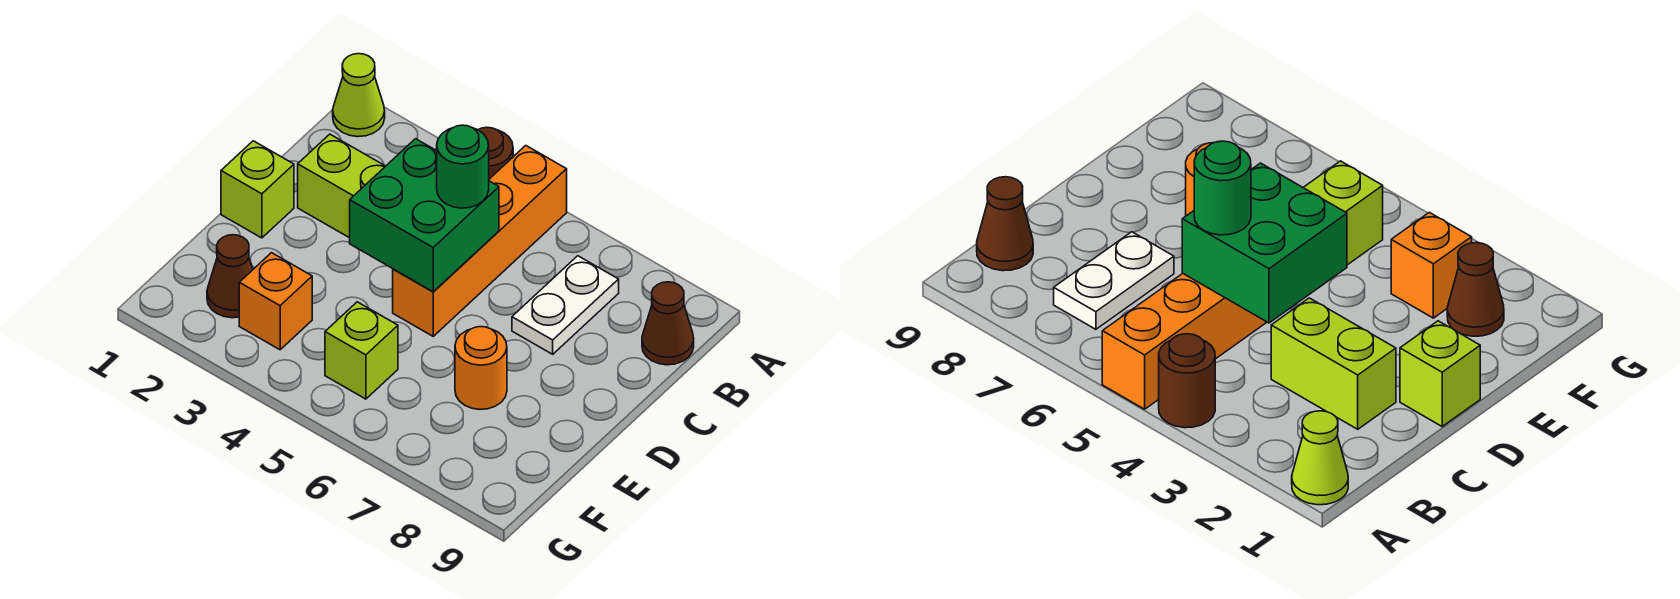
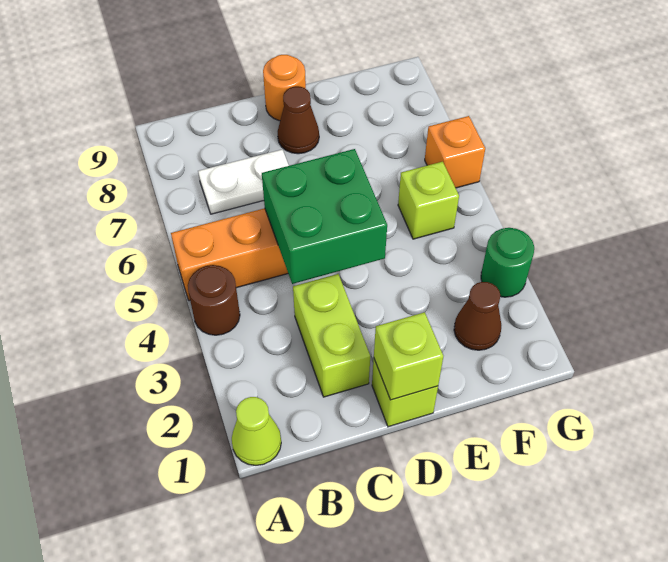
brown 1x1 cone [642,282,694,365] -> brown 1x1 cone moved to [278,86,319,154]
green 1x1 round brick [437,125,489,208] -> green 1x1 round brick moved to [481,228,534,297]
none -> lime 1x1 brick [374,312,443,400]
orange 1x1 round brick [455,327,507,409] -> orange 1x1 round brick moved to [263,55,306,121]
orange 1x1 brick [239,253,312,350] -> orange 1x1 brick moved to [425,116,485,188]

